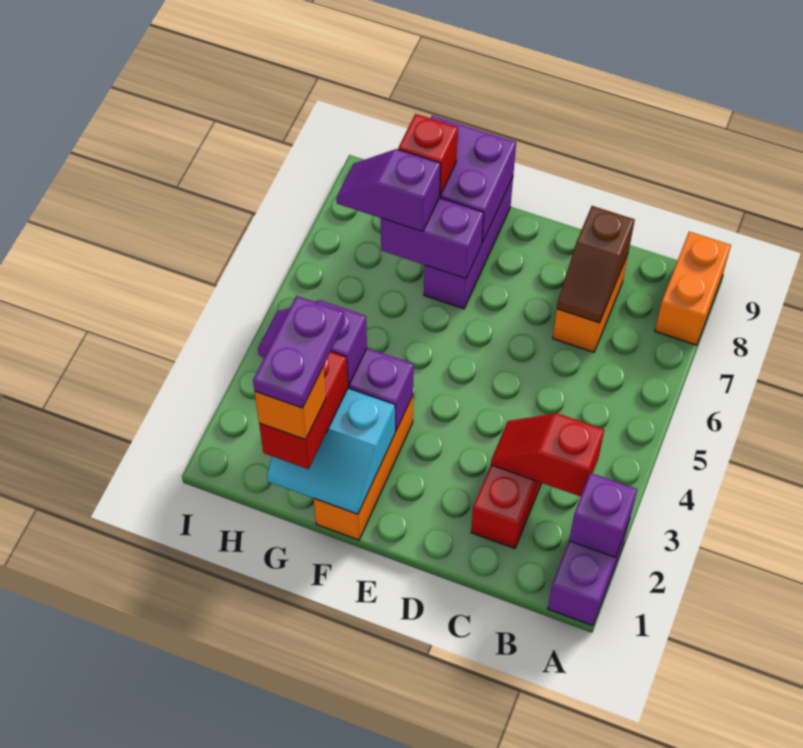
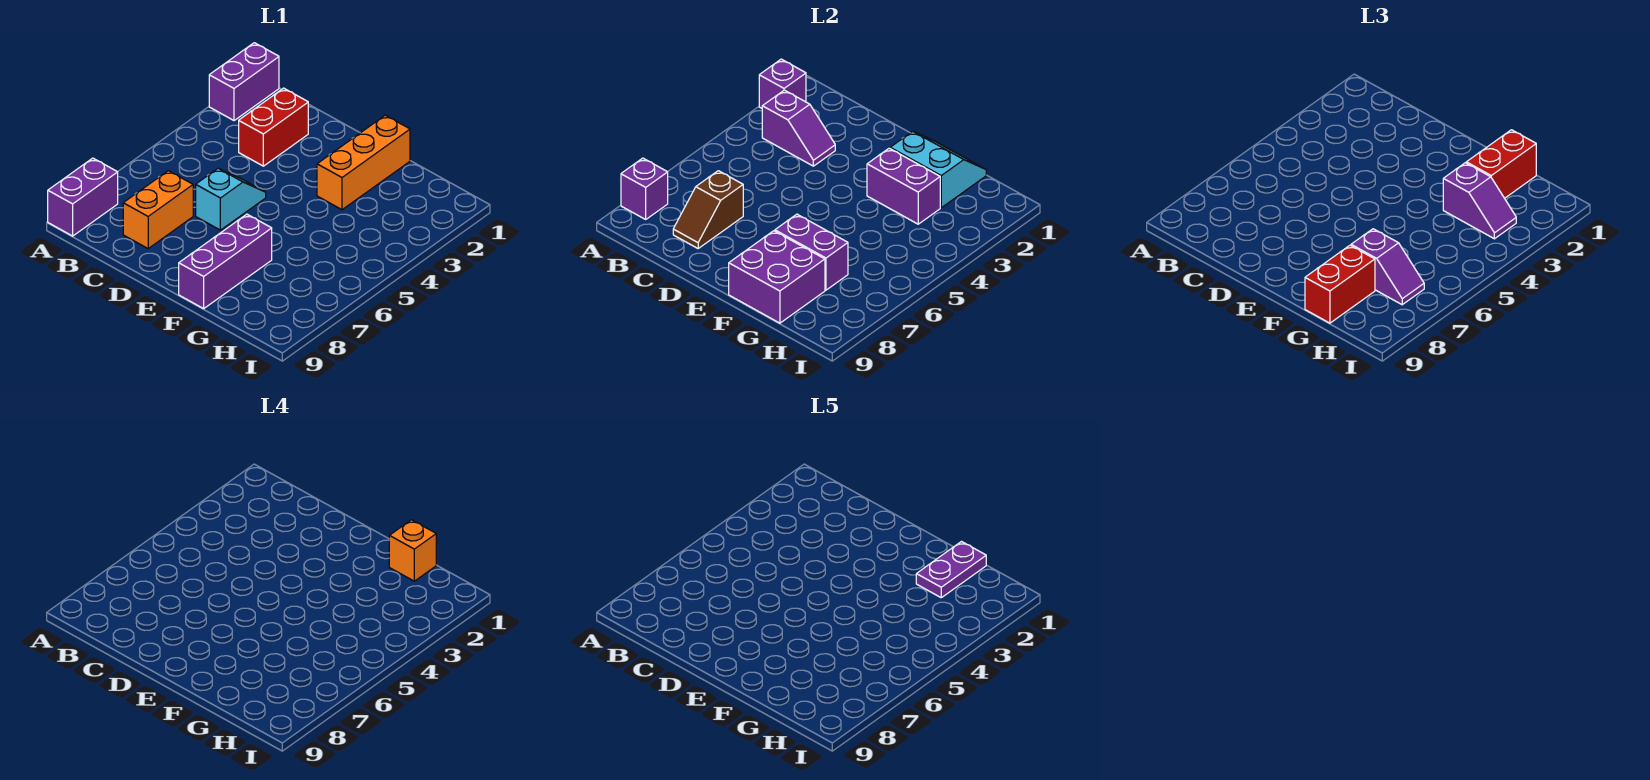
orange 1x2 brick [655,232,731,345] -> purple 1x2 brick [48,158,118,236]
none -> purple 1x1 brick [621,158,668,219]
red 1x2 slope [491,413,604,497] -> purple 1x2 slope [762,90,835,166]
brown 1x2 slope [557,206,635,323] -> brown 1x2 slope turned to [673,171,743,248]
none -> cyan 1x2 slope [196,168,266,230]
red 1x1 brick [398,114,458,195] -> red 1x2 brick [1305,245,1375,323]

